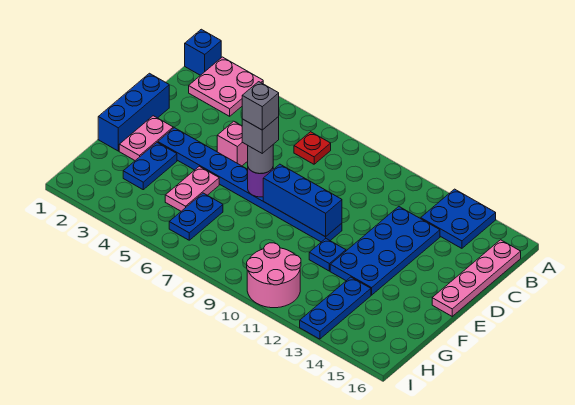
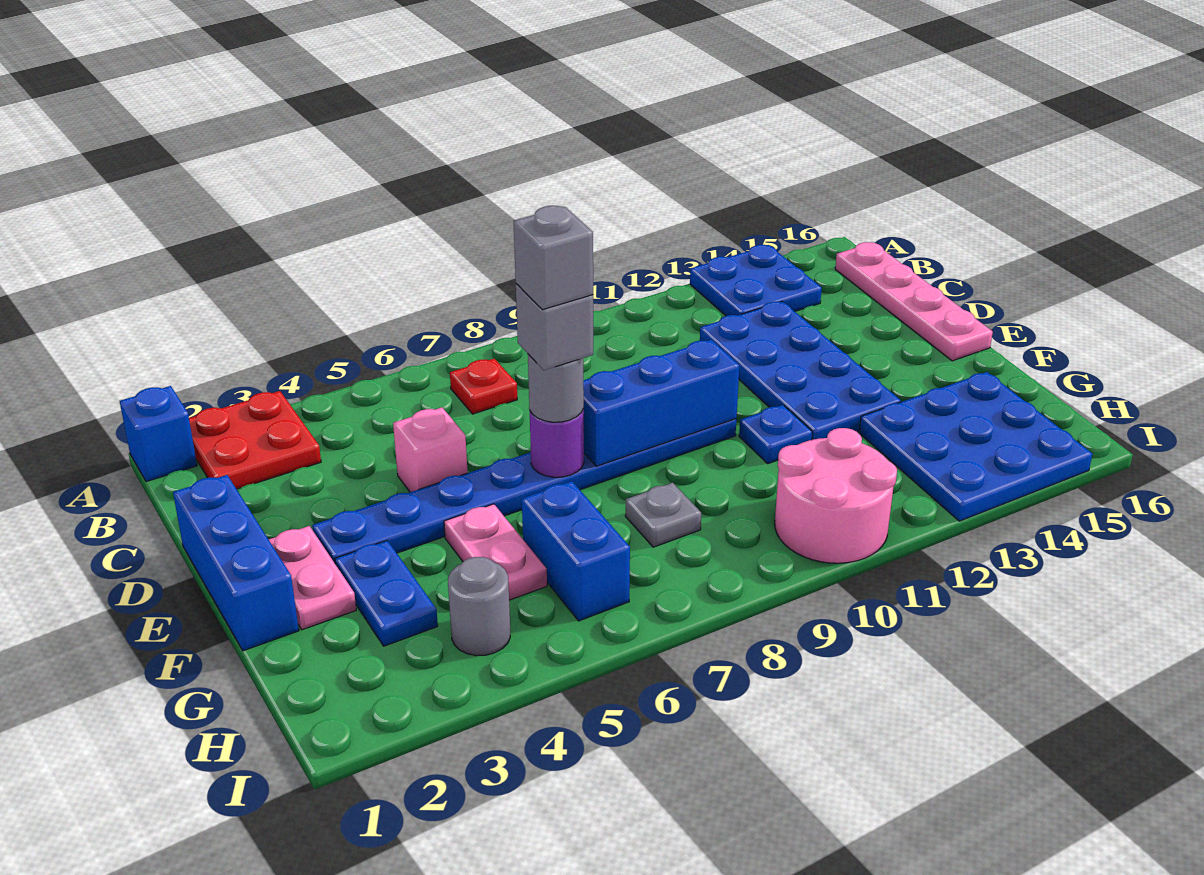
pink 2x2 plate [189,57,263,116] -> red 2x2 plate [189,391,321,489]
blue 1x2 plate [169,193,223,240] -> blue 1x2 brick [522,481,630,621]
none -> grey 1x1 plate [625,483,701,547]
blue 1x3 plate [300,277,371,339] -> blue 3x3 plate [859,372,1092,521]
none -> grey 1x1 round brick [448,557,510,656]

